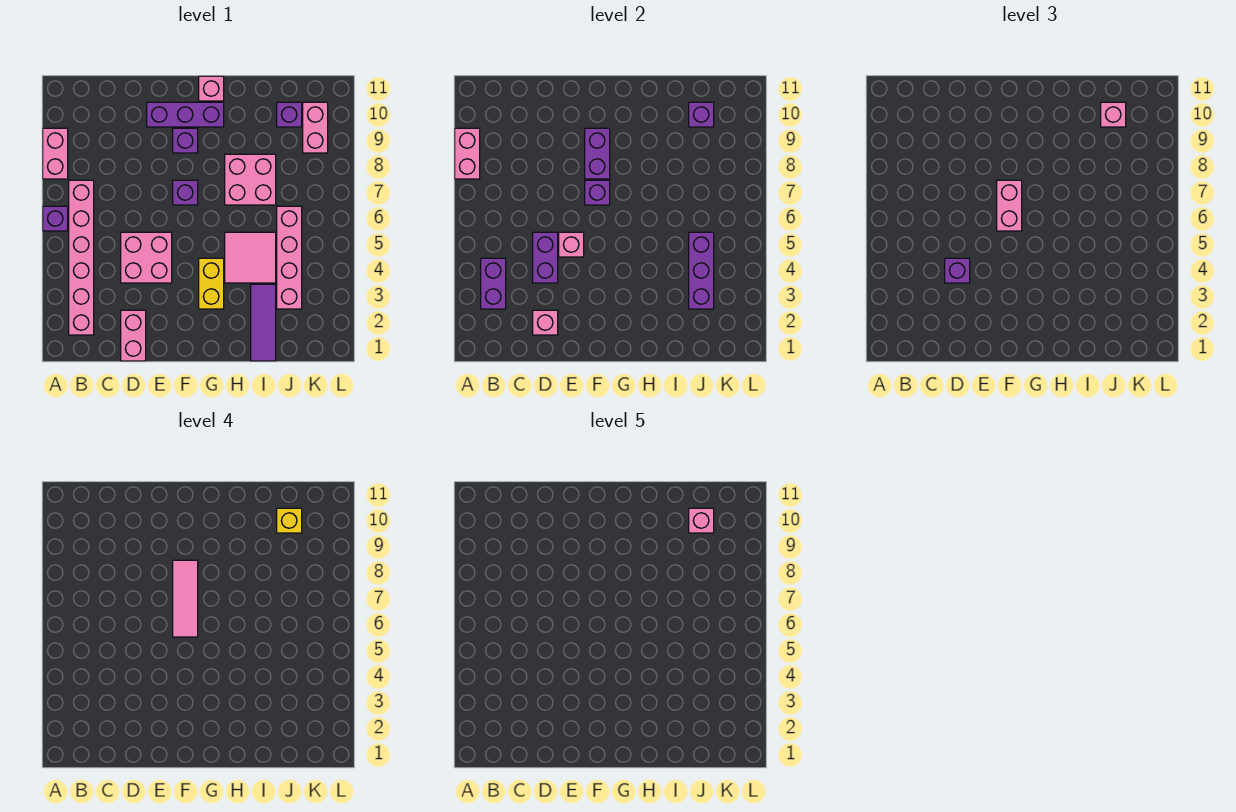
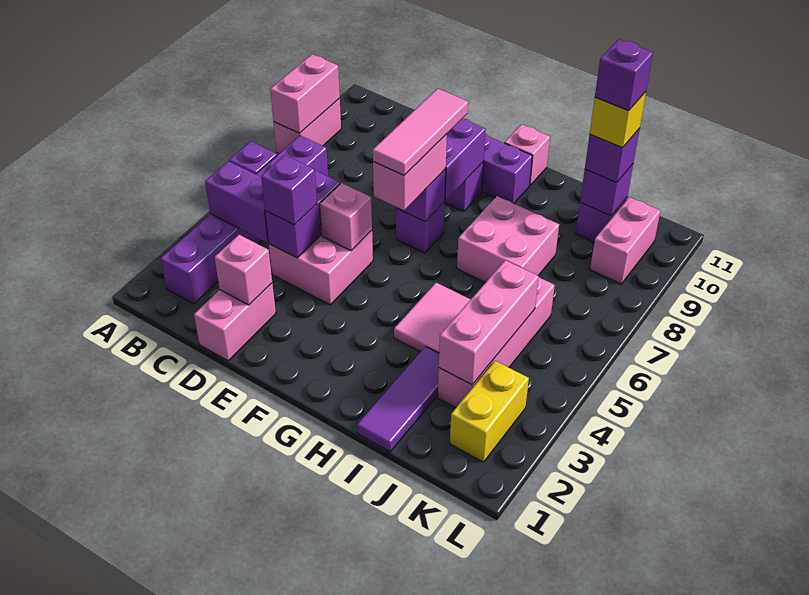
pink 1x6 brick [69,180,94,335] -> purple 1x6 brick [161,136,328,304]
purple 1x2 brick [481,258,506,309] -> purple 1x2 brick turned to [205,161,268,242]
yellow 1x2 brick [199,258,224,309] -> yellow 1x2 brick moved to [450,361,529,462]
purple 1x3 brick [689,232,714,309] -> pink 1x3 brick [439,260,539,385]
pink 1x1 brick [1101,102,1126,127] -> purple 1x1 brick [585,128,640,183]
pink 1x1 brick [689,508,714,533] -> purple 1x1 brick [595,39,653,111]

